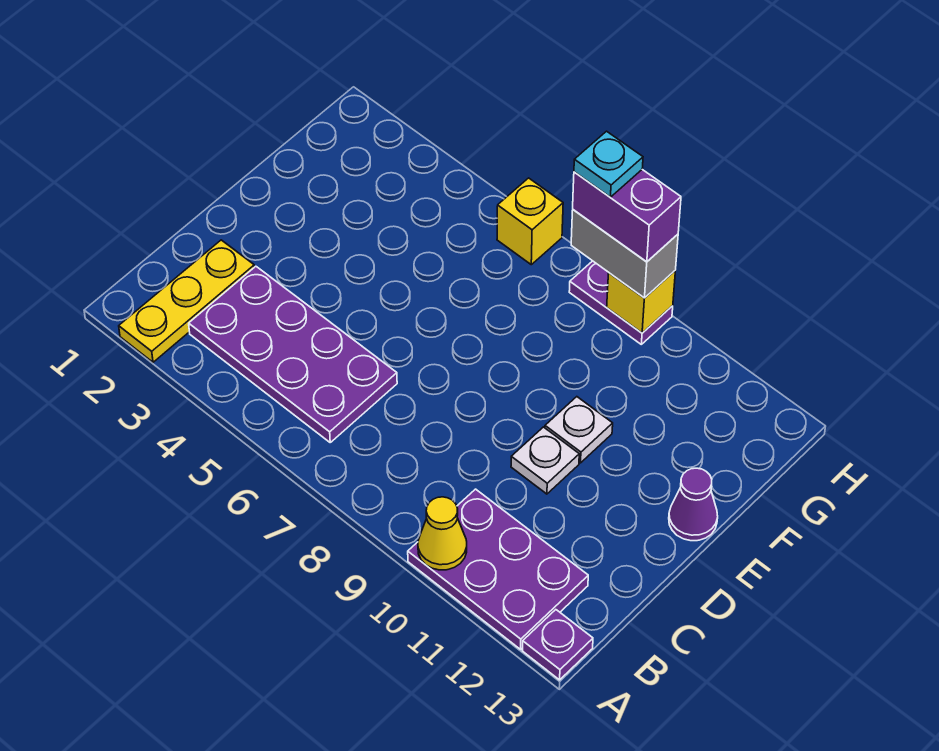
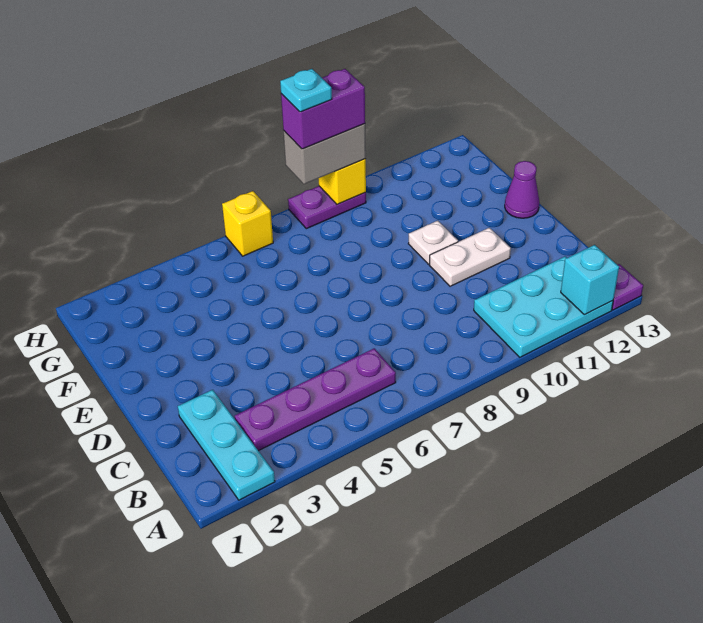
yellow 1x3 plate [119,240,254,362] -> cyan 1x3 plate [178,390,275,500]
purple 2x3 plate [408,489,588,649] -> cyan 2x3 plate [474,256,613,357]
yellow 1x1 cone [418,497,467,570] -> none
none -> cyan 1x1 brick [561,245,619,315]
purple 2x4 plate [189,266,397,442] -> purple 1x4 plate [235,348,396,451]
white 1x1 plate [511,427,579,494] -> white 1x2 plate [429,228,511,286]

